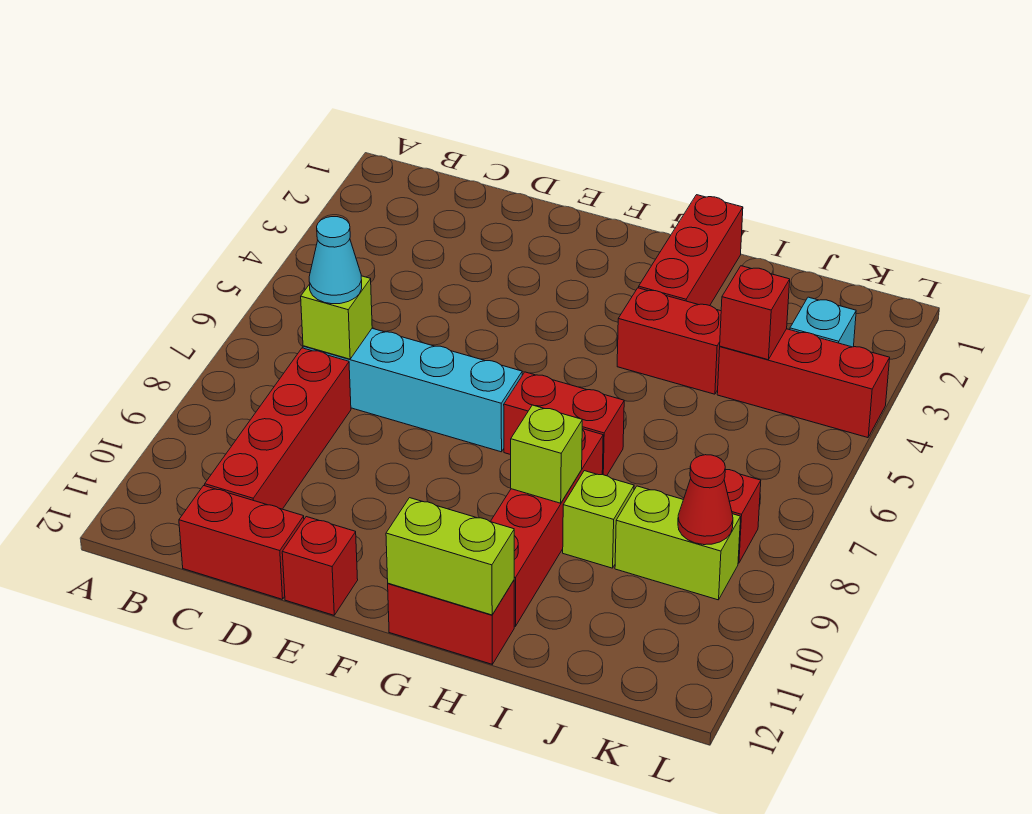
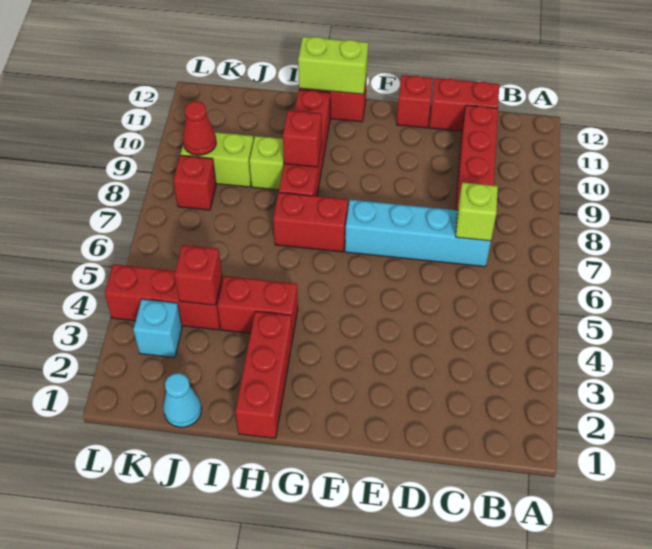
cyan 1x1 cone [309,217,362,304] -> cyan 1x1 cone moved to [164,373,201,427]
lime 1x1 brick [511,405,582,503] -> red 1x1 brick [283,110,322,167]

